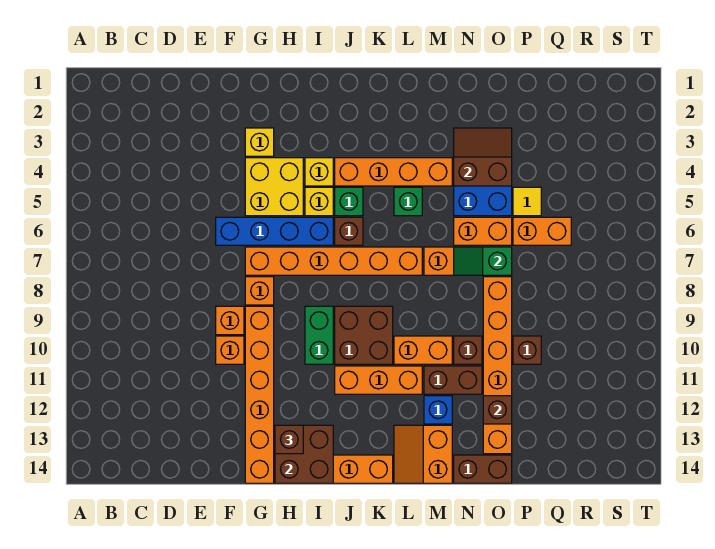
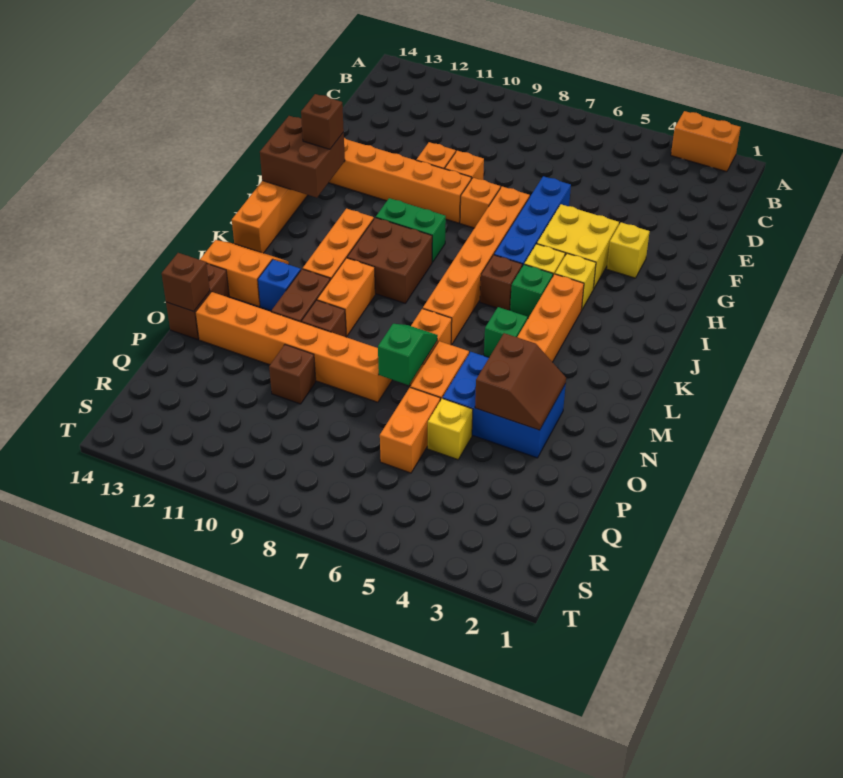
none -> orange 1x2 brick [671,111,741,172]
brown 1x1 brick [483,396,512,424] -> brown 1x1 brick moved to [162,253,210,312]
yellow 1x1 tile [513,187,541,216] -> yellow 1x1 brick [428,398,473,460]

